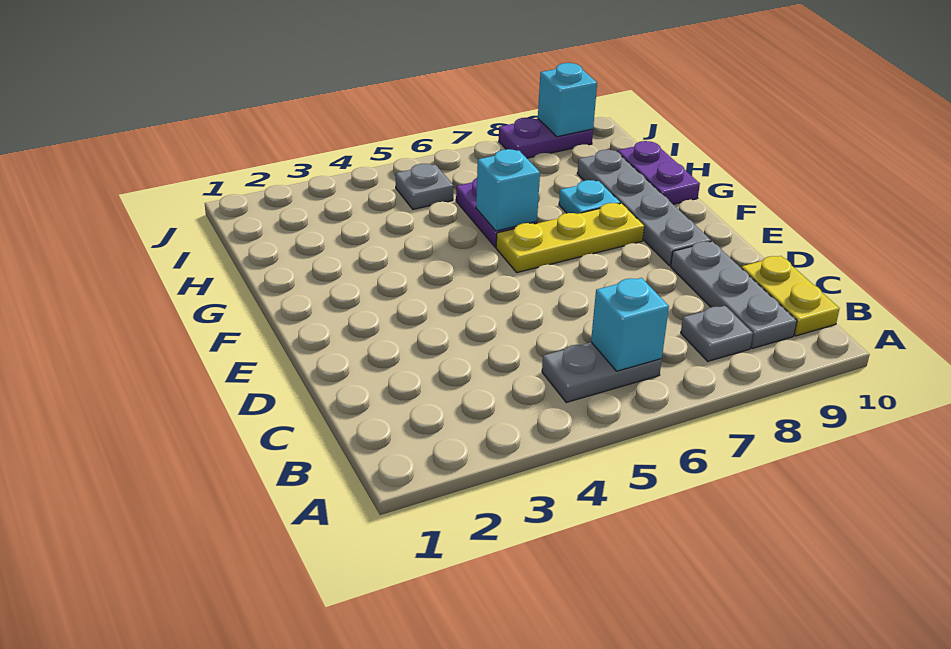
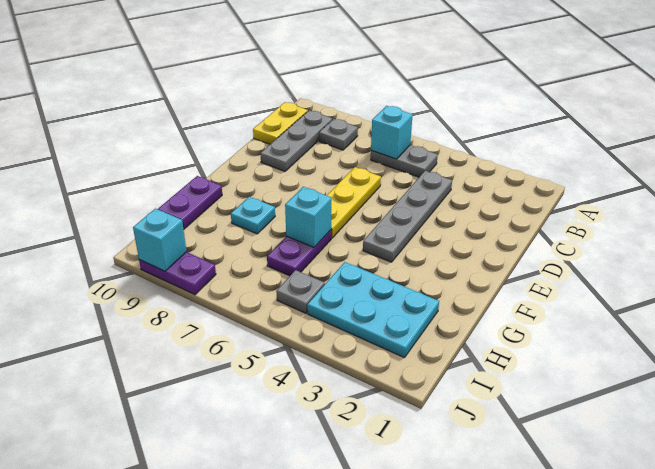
grey 1x4 plate [577,150,711,266] -> grey 1x4 plate moved to [363,171,452,262]
yellow 1x3 plate [496,203,644,273] -> yellow 1x3 plate turned to [327,167,381,238]
none -> cyan 2x3 plate [307,262,439,358]

